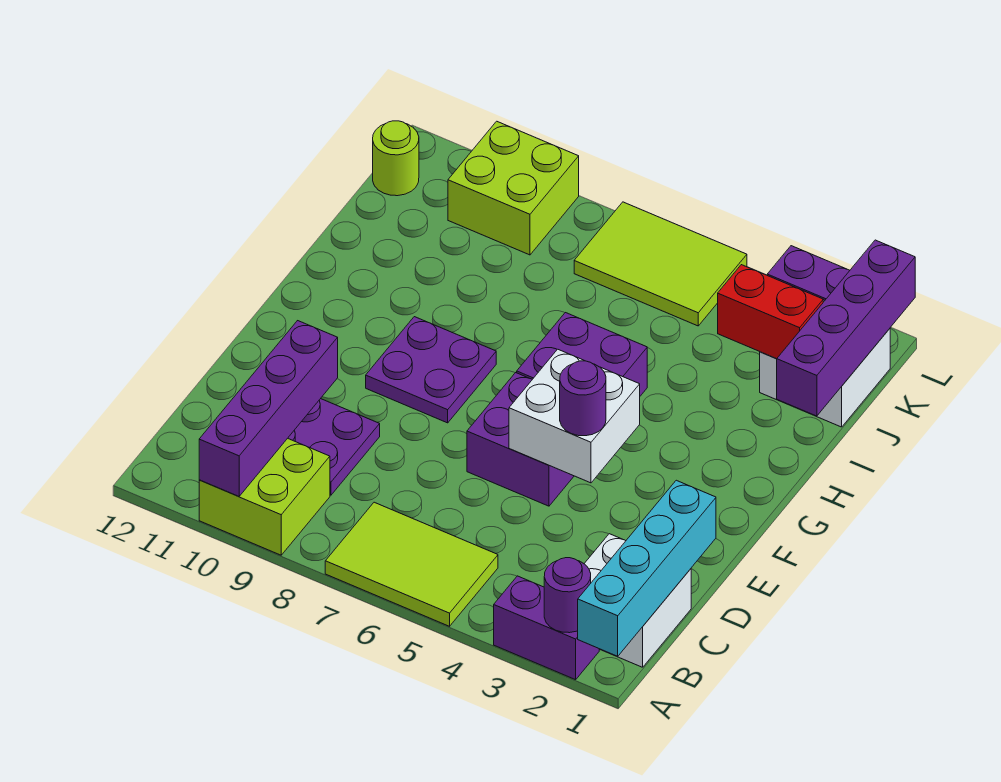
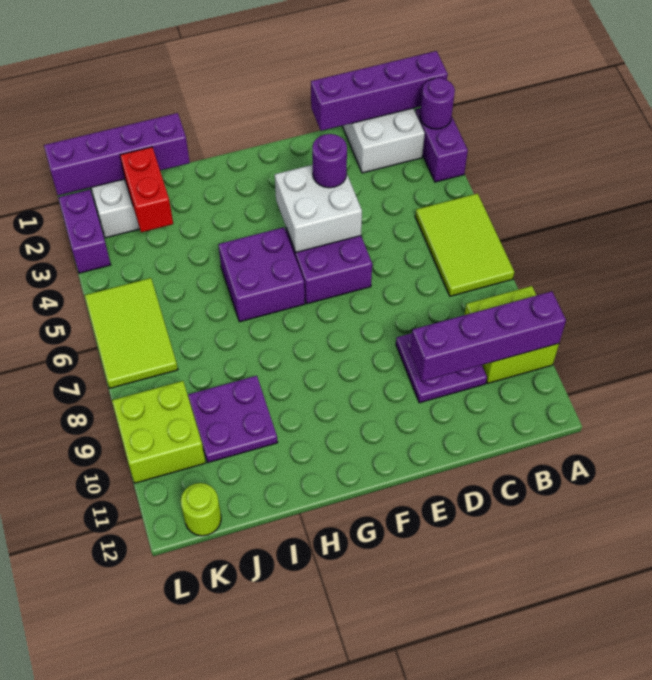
cyan 1x4 brick [578,480,716,656] -> purple 1x4 brick [311,51,448,131]
purple 2x2 plate [366,317,496,423] -> purple 2x2 plate moved to [188,376,278,462]

